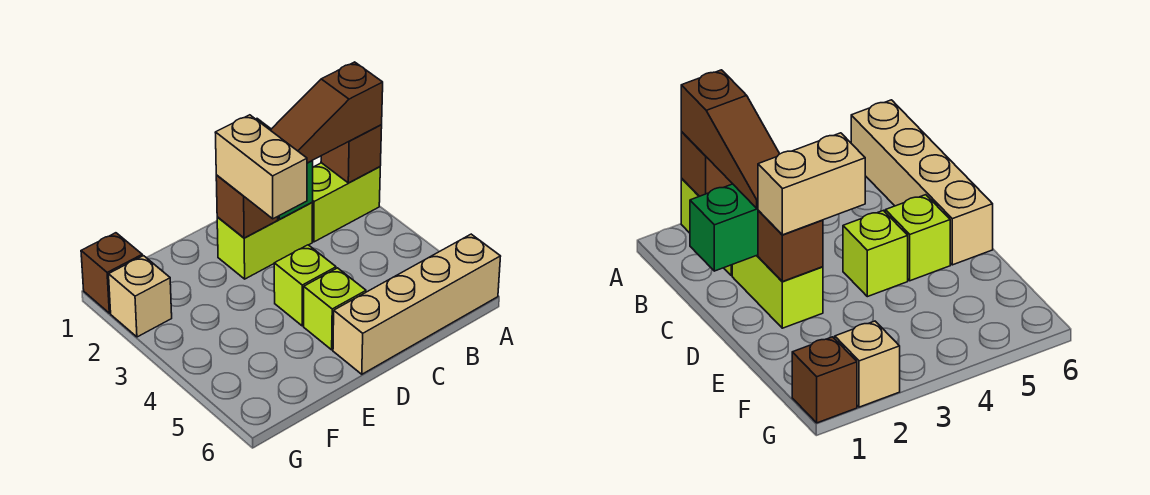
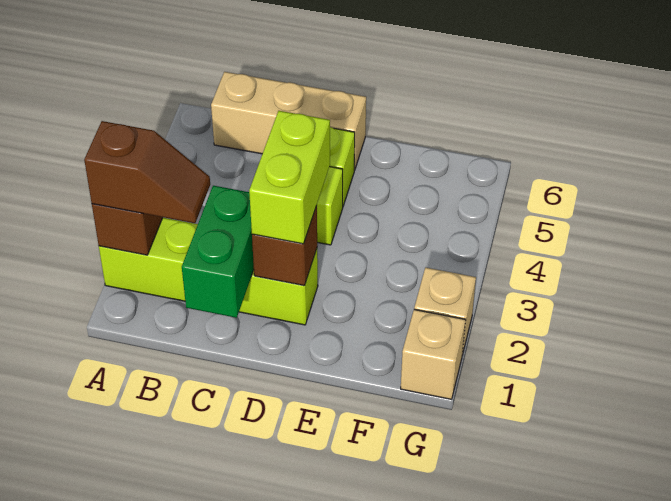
brown 1x3 slope [271,62,383,163] -> brown 1x2 slope [84,121,210,223]
tan 1x4 brick [333,234,501,374] -> tan 1x3 brick [211,72,366,170]
tan 1x2 brick [215,115,307,219] -> lime 1x2 brick [249,111,330,244]
brown 1x1 brick [81,233,142,313] -> tan 1x1 brick [401,310,466,399]

